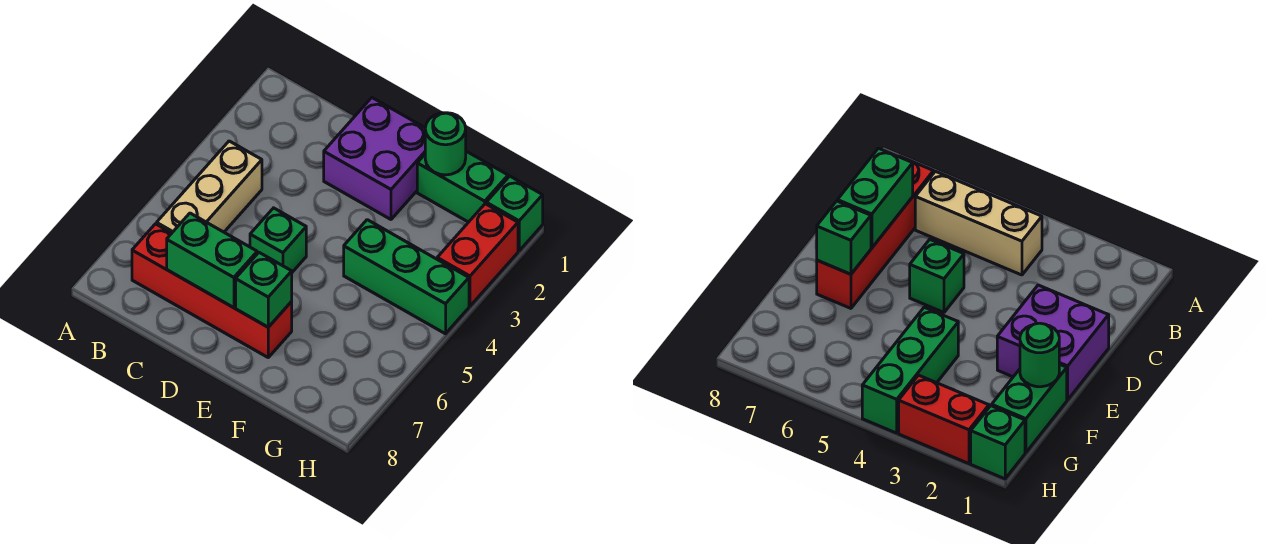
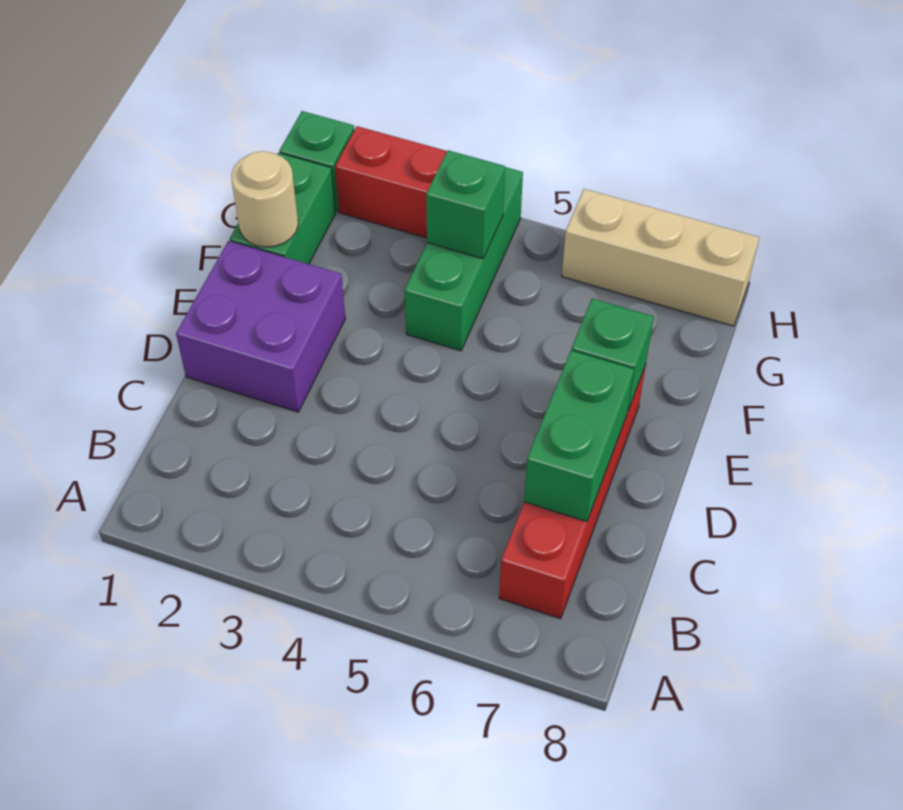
tan 1x3 brick [157,141,262,233] -> tan 1x3 brick moved to [562,189,759,326]
green 1x1 brick [250,208,306,272] -> green 1x1 brick moved to [426,150,505,259]
green 1x1 round brick [425,113,466,175] -> tan 1x1 round brick [231,151,298,247]

